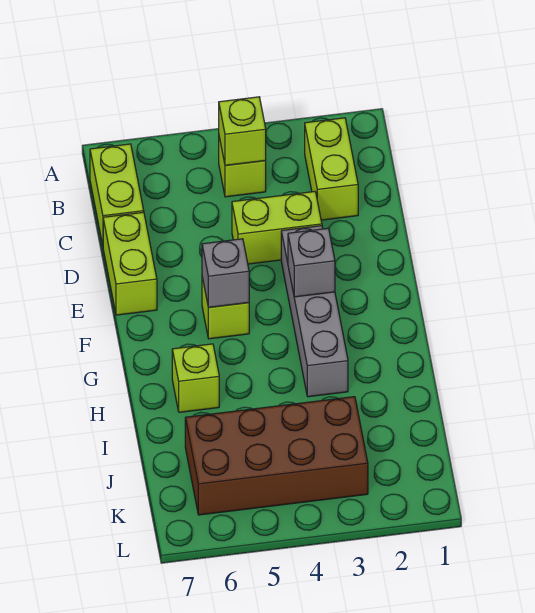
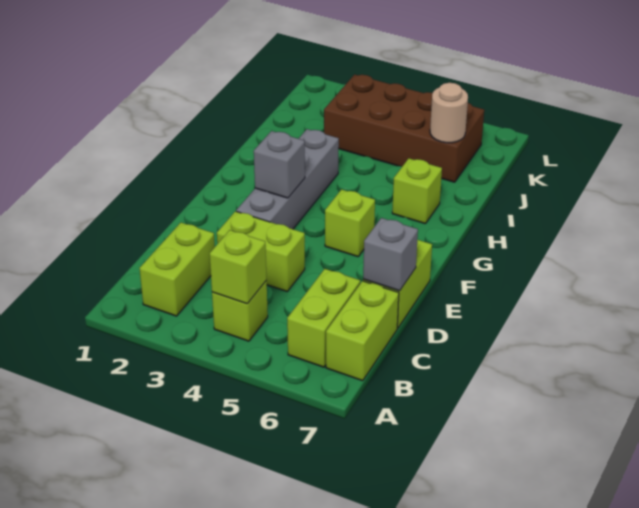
none -> lime 1x2 brick [287,269,360,367]
grey 1x1 brick [202,239,249,307] -> grey 1x1 brick moved to [363,218,418,291]
none -> tan 1x1 round brick [430,83,468,143]

